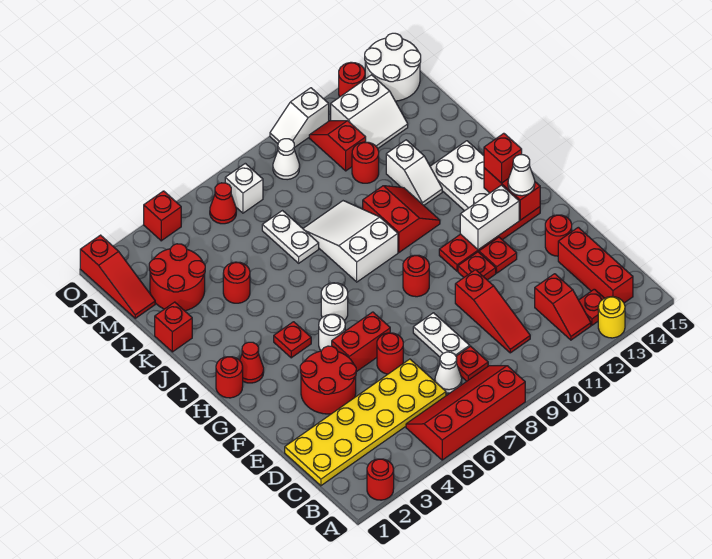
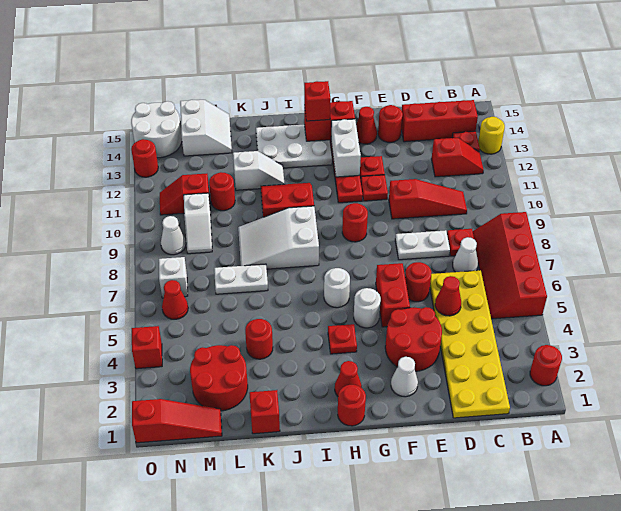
none -> red 1x1 cone [435,276,461,316]
none -> red 1x1 cone [356,107,377,144]
white 1x1 cone [508,155,535,196] -> white 1x1 cone moved to [391,357,418,397]
white 2x2 slope [331,75,408,148] -> white 2x2 slope moved to [180,100,232,156]
white 1x2 slope [270,88,329,148] -> white 1x2 slope moved to [184,193,212,254]

